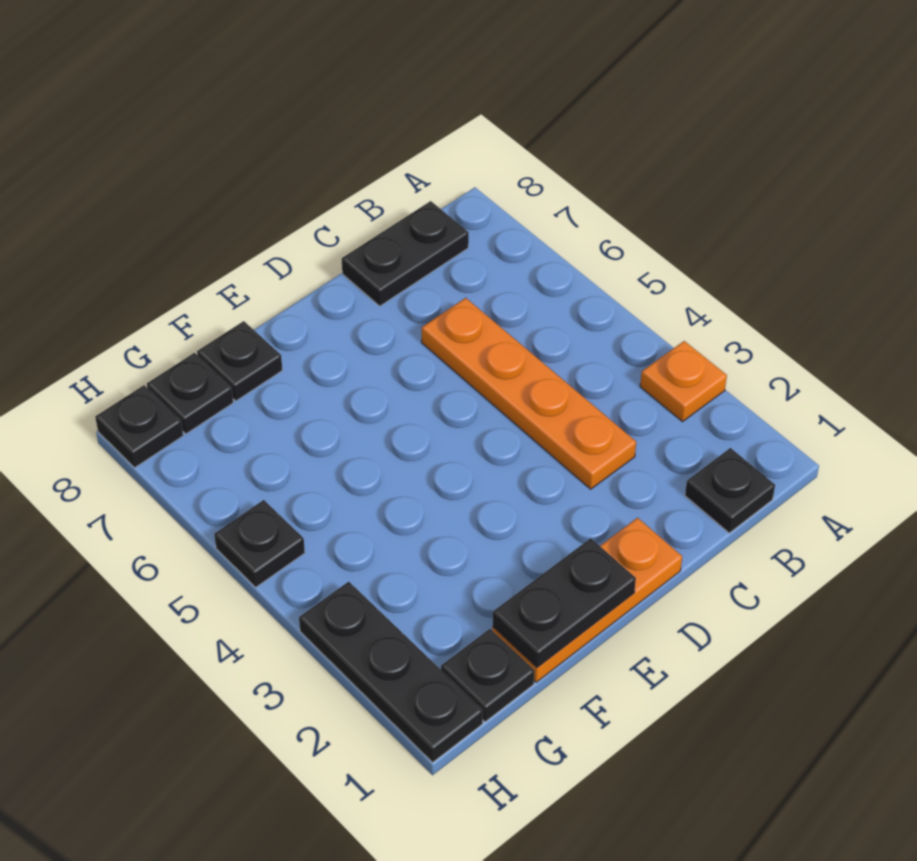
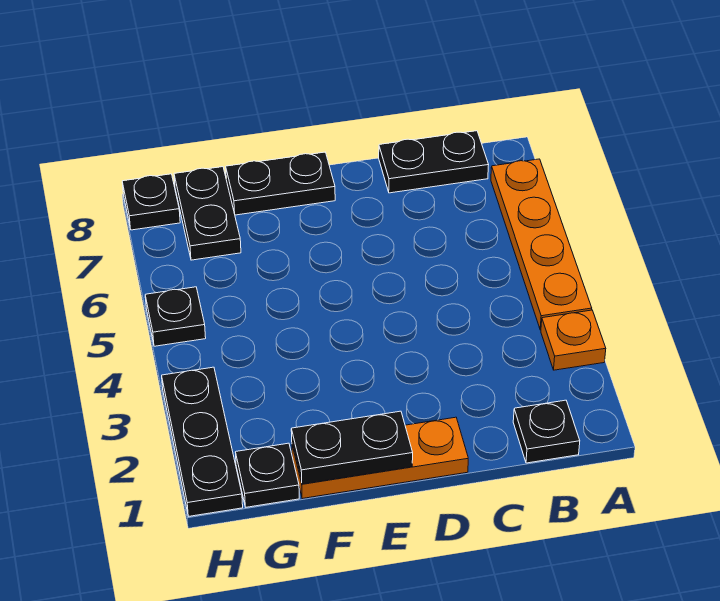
orange 1x4 plate [422,298,636,489] -> orange 1x4 plate moved to [491,159,592,330]
black 1x1 plate [197,321,282,401] -> black 1x2 plate [226,152,335,215]
black 1x1 plate [147,353,233,434] -> black 1x2 plate [174,167,241,260]

